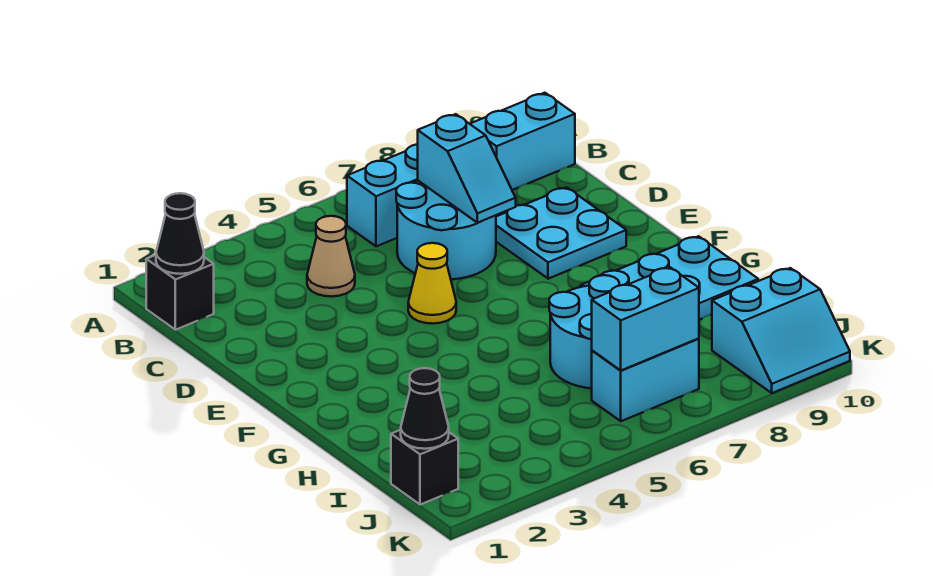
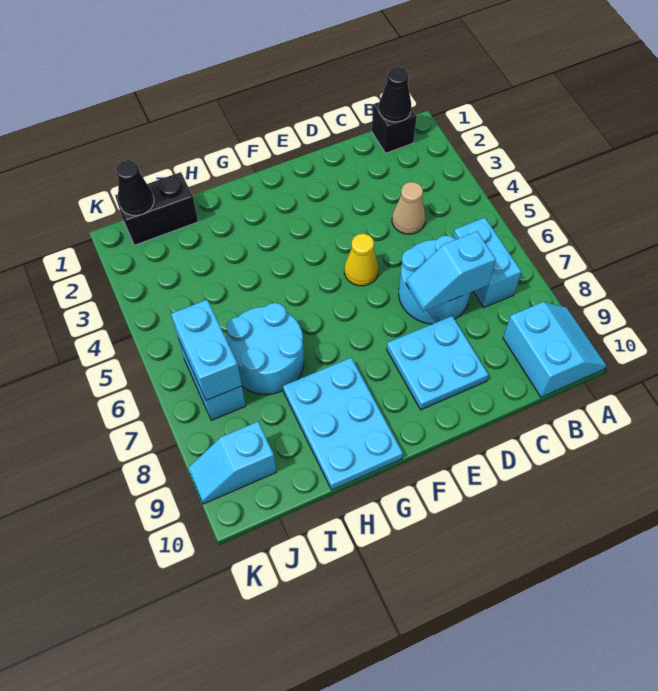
black 1x1 brick [391,430,458,505] -> black 1x2 brick [115,172,198,245]
cyan 2x2 slope [712,268,850,393] -> cyan 1x2 slope [188,422,276,504]

